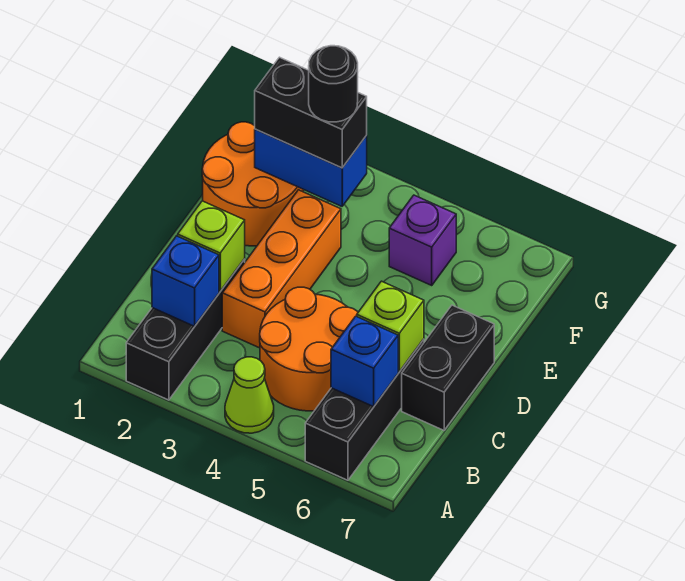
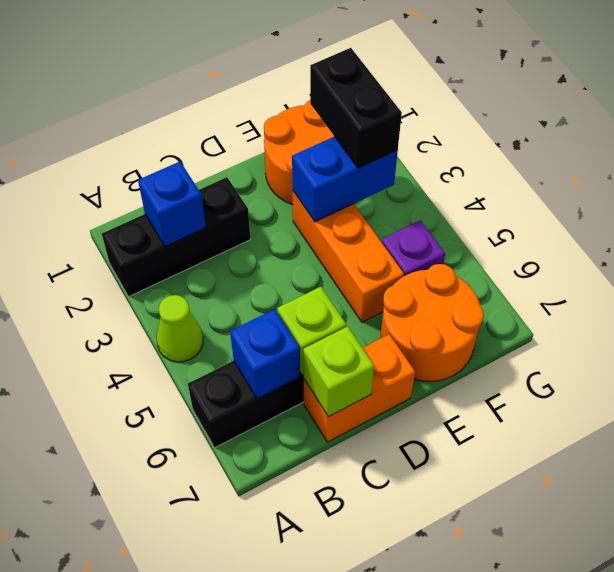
orange 2x2 round brick [260,287,358,411] -> orange 2x2 round brick moved to [381,264,484,381]
lime 1x1 brick [178,201,245,291] -> lime 1x1 brick moved to [303,326,374,417]
orange 1x3 brick [222,190,341,348] -> orange 1x3 brick turned to [293,191,404,322]
black 1x2 brick [402,305,494,430] -> orange 1x2 brick [304,334,415,442]
blue 1x2 brick [255,129,367,206] -> blue 1x2 brick turned to [292,137,398,222]
black 1x1 round brick [309,46,358,122] -> none

